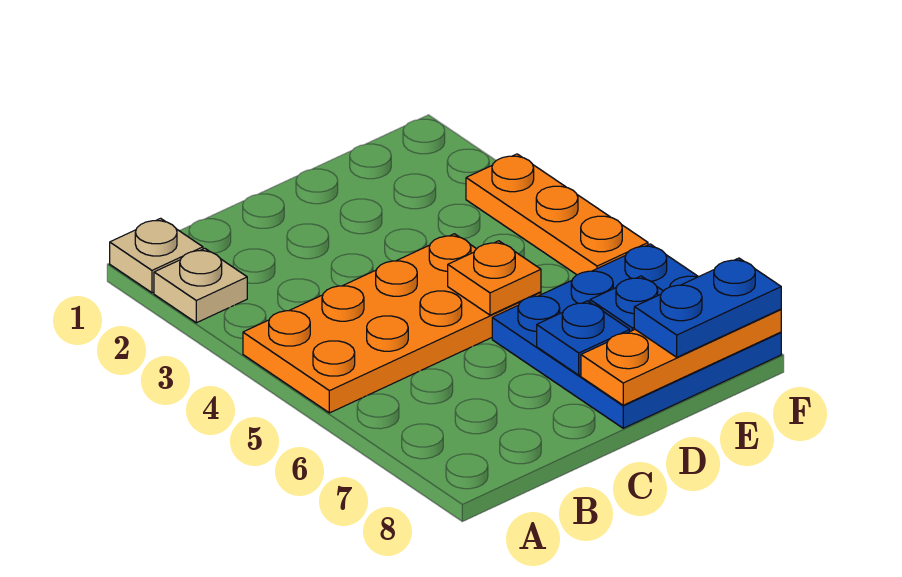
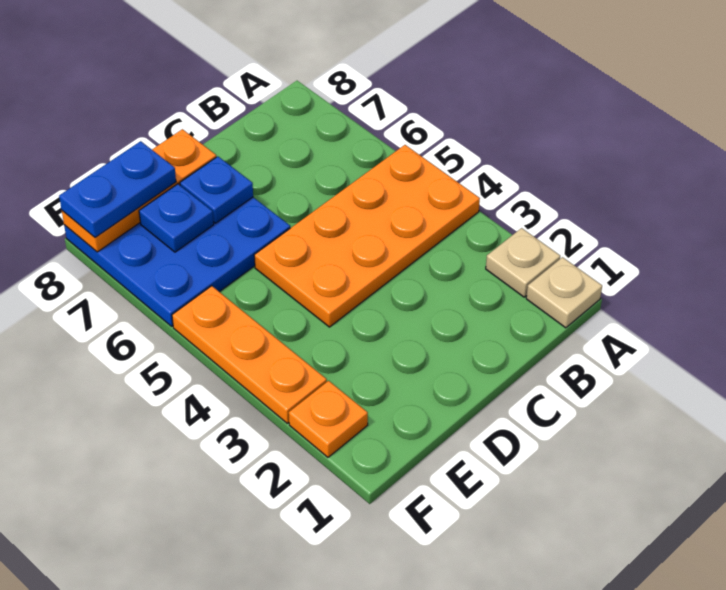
orange 1x1 plate [448,241,541,315] -> orange 1x1 plate moved to [289,381,368,457]

